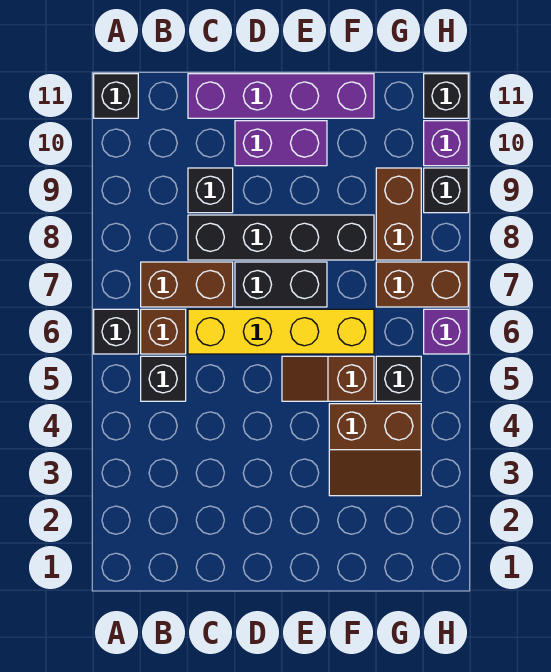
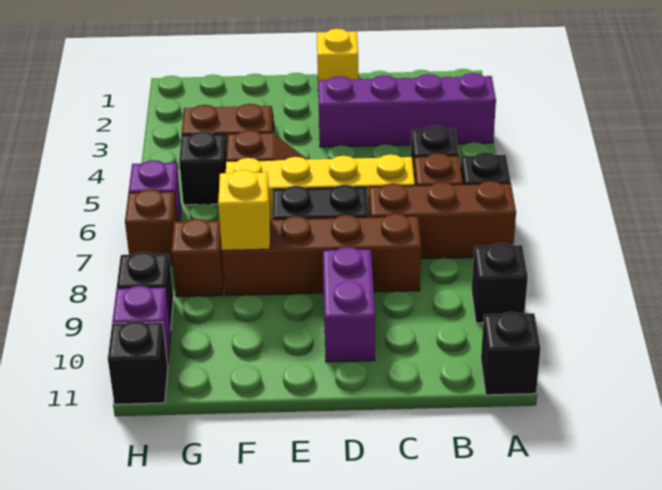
brown 1x2 brick [141,262,233,307] -> brown 1x3 brick [369,181,516,259]
black 1x4 brick [188,215,374,260] -> brown 1x4 brick [222,214,421,296]
black 1x1 brick [188,168,233,213] -> black 1x1 brick moved to [472,243,528,323]
purple 1x4 brick [188,74,374,118] -> purple 1x4 brick moved to [318,73,496,147]
none -> yellow 1x1 brick [317,29,358,80]
purple 1x2 brick [235,121,327,166] -> purple 1x2 brick turned to [323,247,375,362]
none -> yellow 1x1 brick [218,170,270,250]
brown 1x2 brick [376,262,468,307] -> brown 1x1 brick [125,189,177,265]
brown 1x2 brick [376,168,421,260] -> brown 1x1 brick [171,219,224,297]

